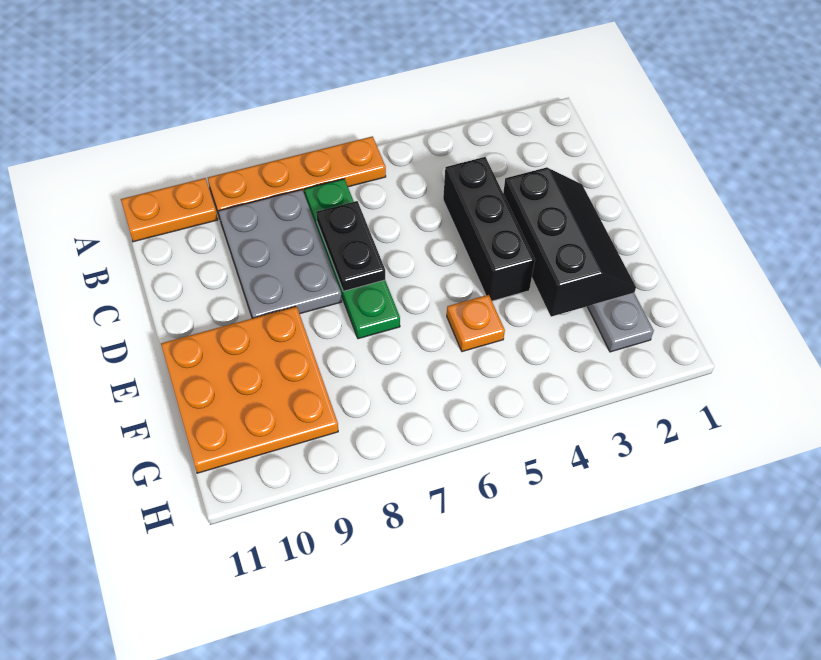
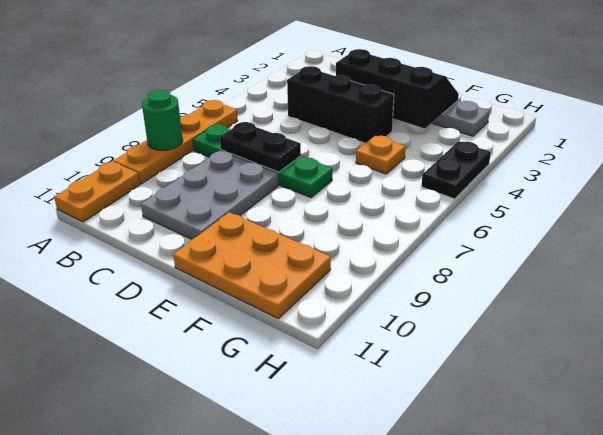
none -> green 1x1 round brick [142,90,183,151]
grey 2x3 plate [219,190,342,318] -> grey 2x3 plate turned to [141,151,278,239]
orange 3x3 plate [161,306,338,473] -> orange 2x3 plate [173,212,331,319]
none -> black 1x2 plate [421,141,491,199]

